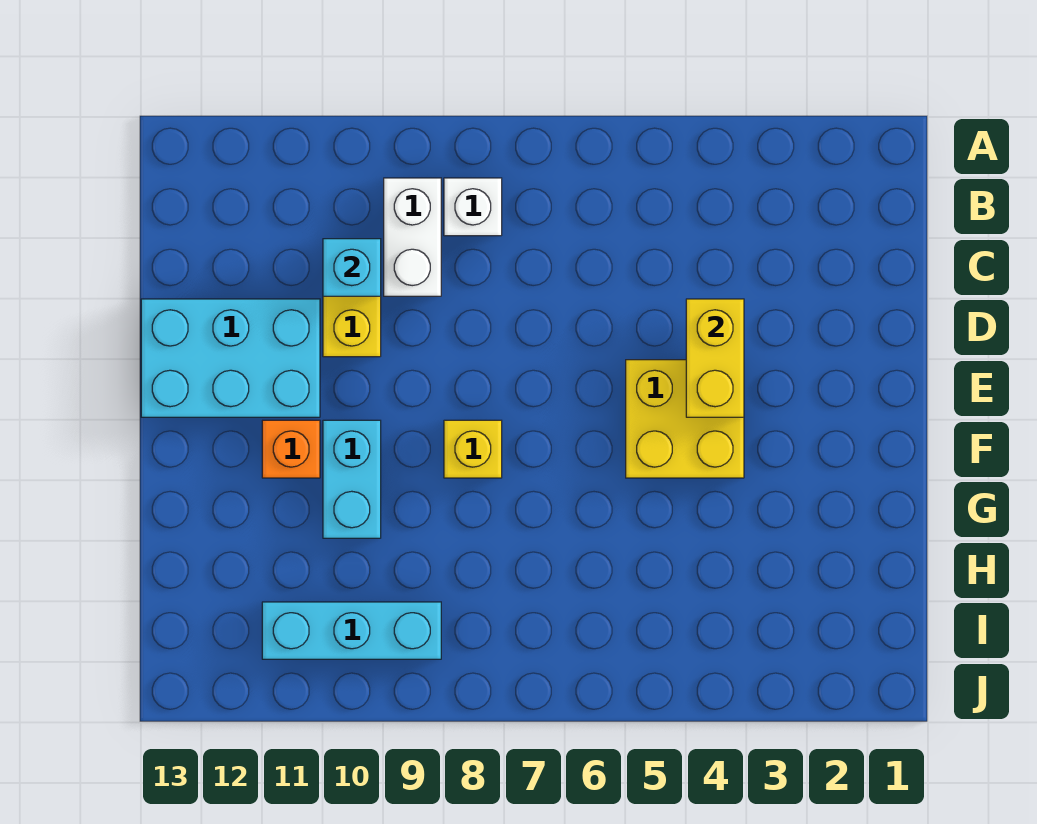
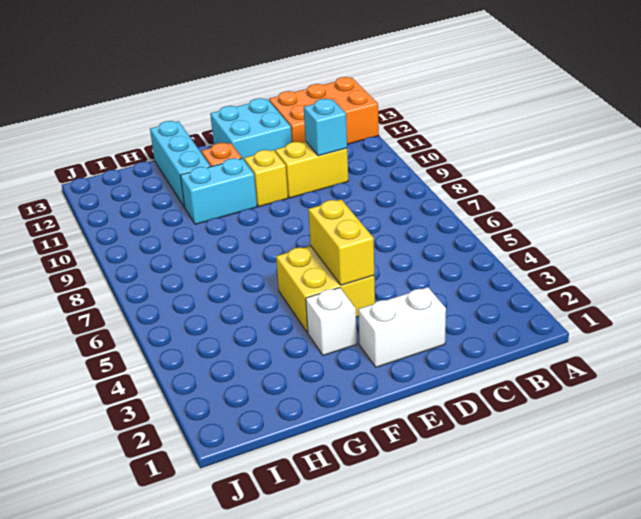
none -> orange 2x3 brick [269,77,379,144]
white 1x1 brick [444,178,502,236] -> white 1x1 brick moved to [306,288,357,355]
white 1x2 brick [384,178,441,296] -> white 1x2 brick moved to [358,287,446,367]
yellow 1x2 brick [686,299,744,417] -> yellow 1x2 brick turned to [308,199,374,285]
cyan 2x3 brick [141,299,320,417] -> cyan 2x2 brick [210,98,292,160]
yellow 1x1 brick [444,420,502,478] -> yellow 1x1 brick moved to [244,150,288,207]
cyan 1x3 brick [262,602,441,659] -> cyan 1x3 brick moved to [150,121,210,207]

